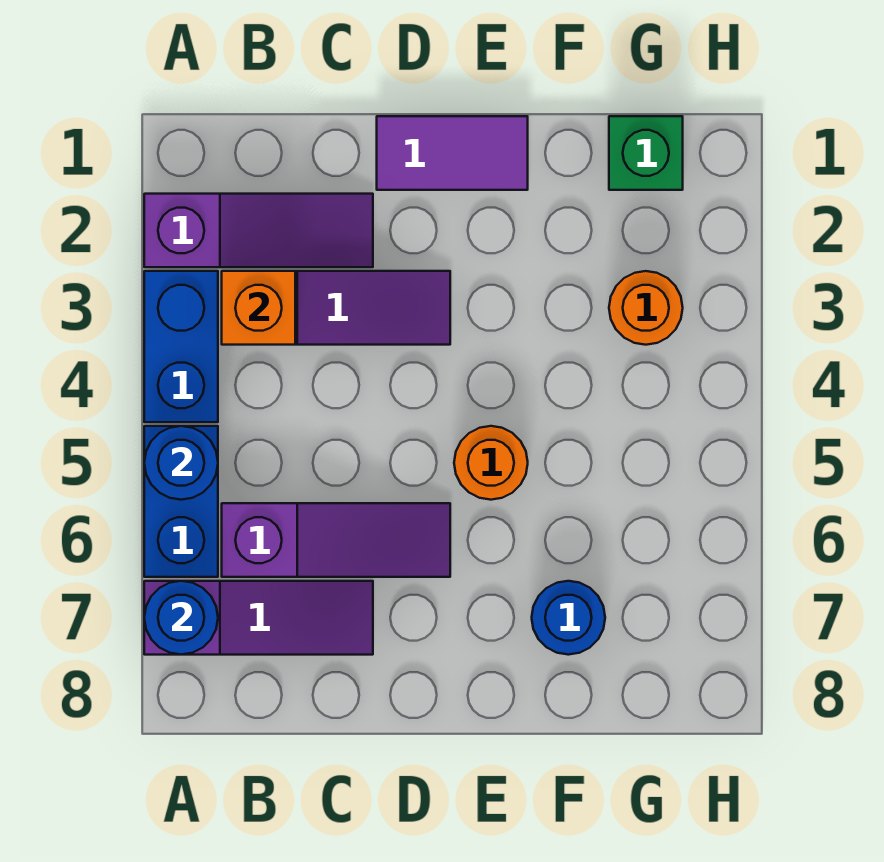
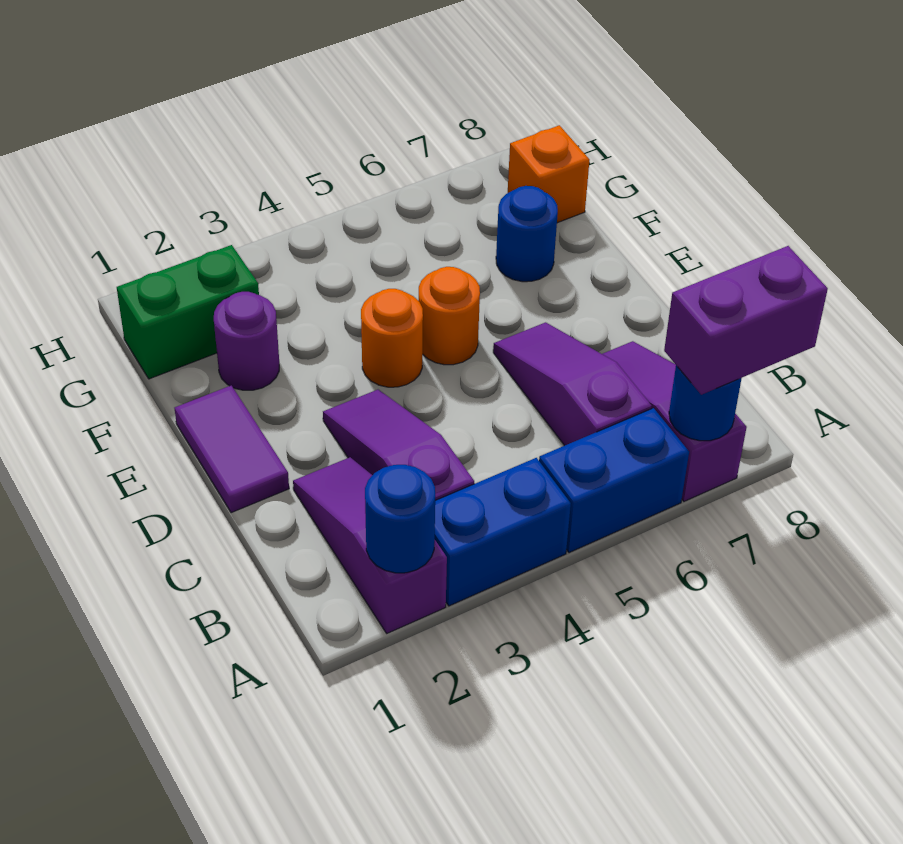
blue 1x1 round brick [144,426,218,500] -> blue 1x1 round brick moved to [365,465,435,573]
none -> purple 1x2 brick [664,246,828,395]
orange 1x1 brick [222,271,295,345] -> orange 1x1 brick moved to [508,125,589,223]
none -> purple 1x1 round brick [214,292,279,390]
green 1x1 brick [609,116,683,190] -> green 1x2 brick [117,245,259,379]
orange 1x1 round brick [609,271,683,345] -> orange 1x1 round brick moved to [361,289,423,387]

